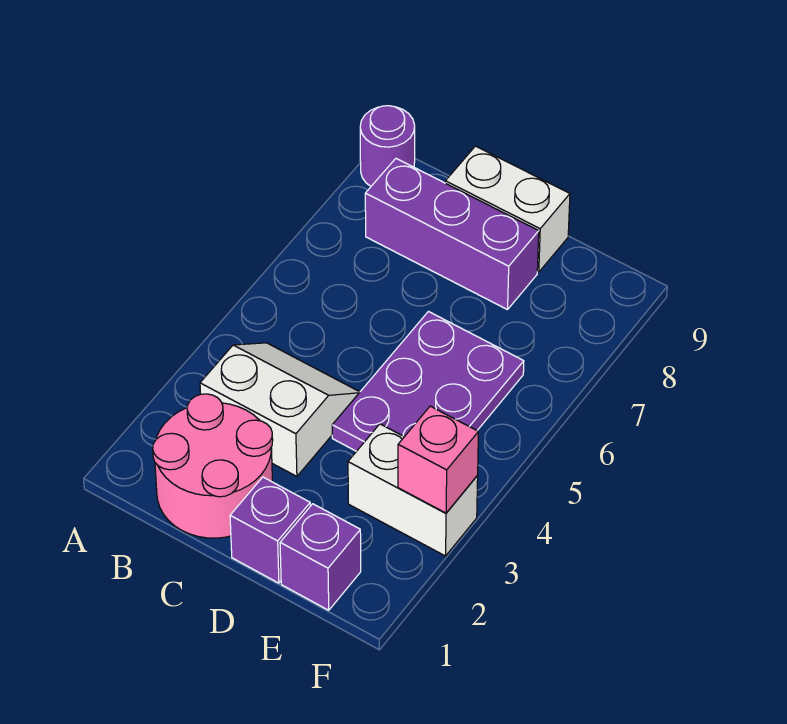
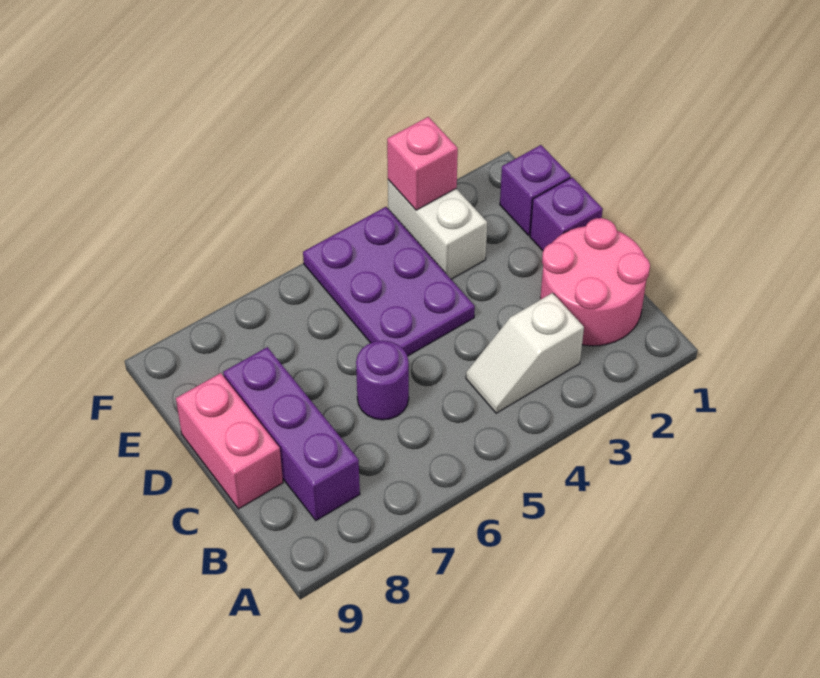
purple 1x1 round brick [360,106,415,186] -> purple 1x1 round brick moved to [356,341,409,420]
white 2x2 slope [200,343,360,476] -> white 1x2 slope [466,293,584,413]
white 1x2 brick [445,146,570,272] -> pink 1x2 brick [176,373,283,509]
purple 2x3 plate [332,312,524,451] -> purple 2x3 plate turned to [303,207,475,356]

